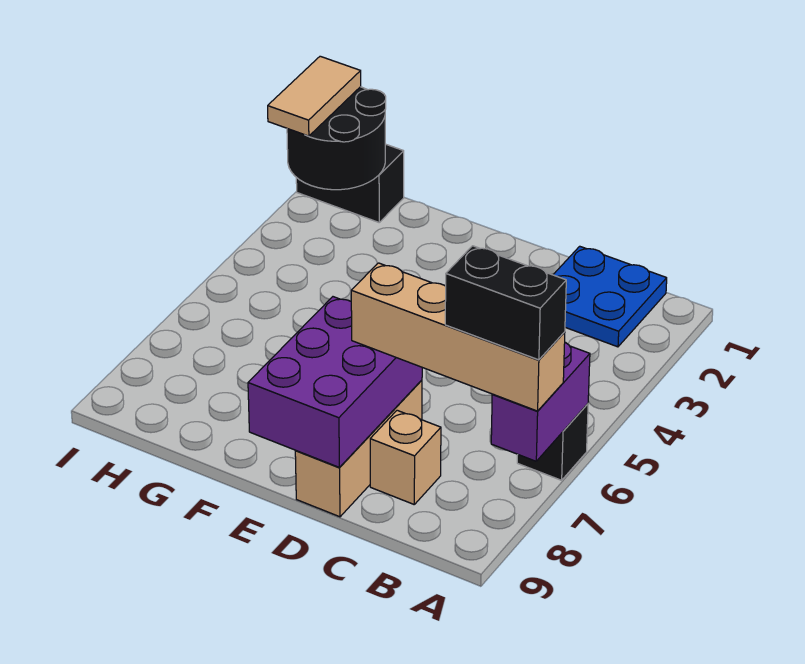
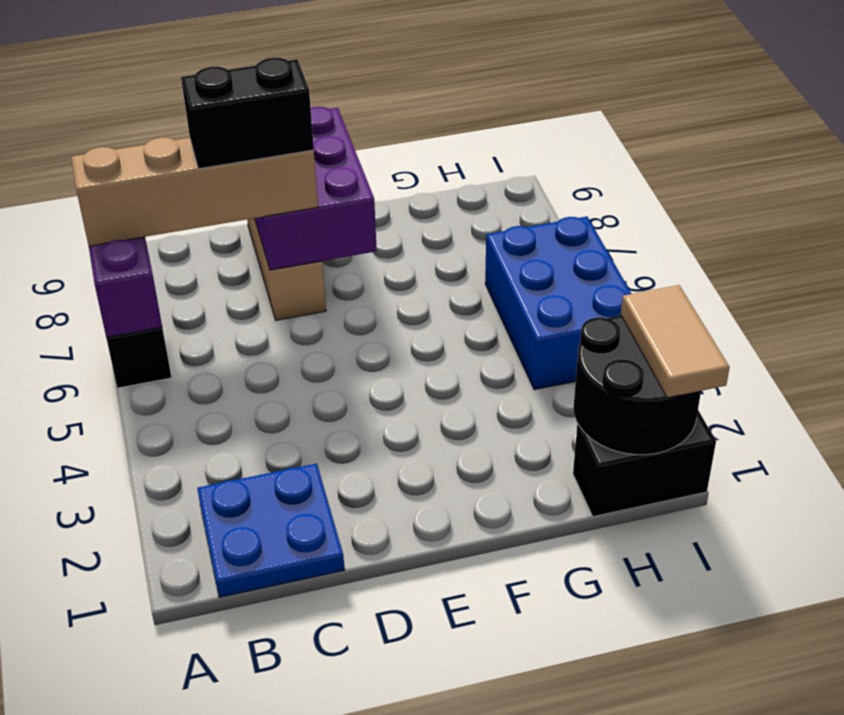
black 1x2 brick [445,246,566,360] -> black 1x2 brick moved to [181,58,314,169]
tan 1x1 brick [370,410,441,504] -> none
none -> blue 2x3 brick [485,216,632,390]

